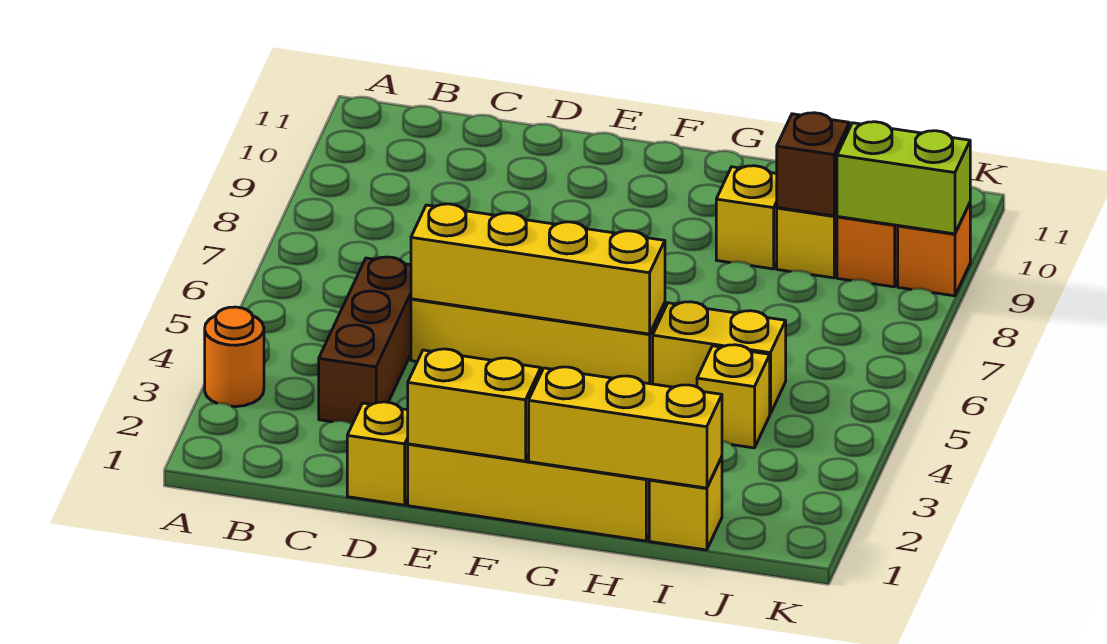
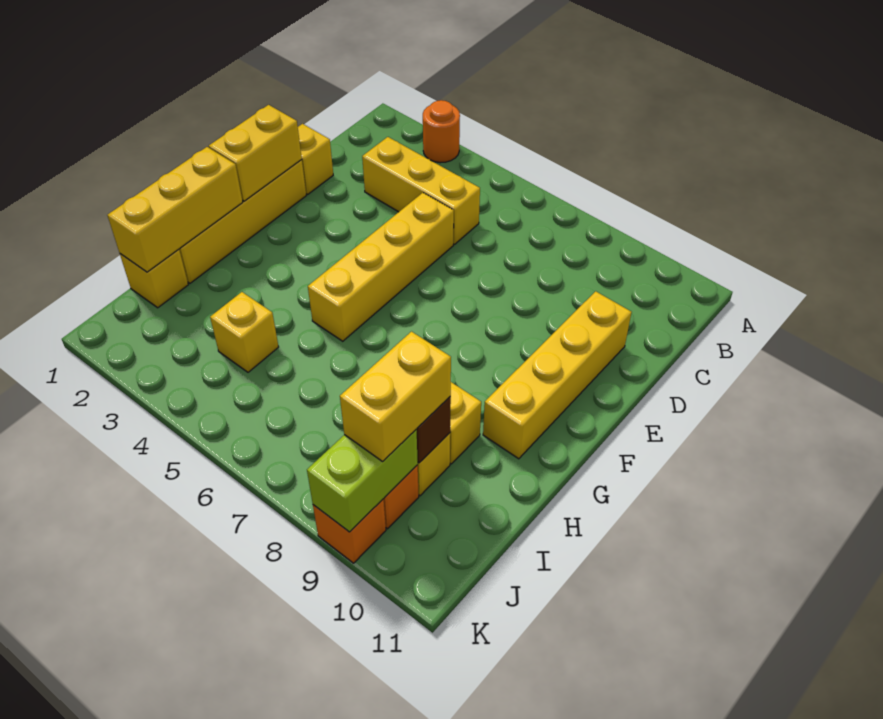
brown 1x3 brick [319,257,411,424] -> yellow 1x3 brick [362,137,480,245]
yellow 1x4 brick [411,204,665,334] -> yellow 1x4 brick moved to [483,291,632,459]
yellow 1x2 brick [653,302,786,414] -> yellow 1x2 brick moved to [340,332,451,461]

